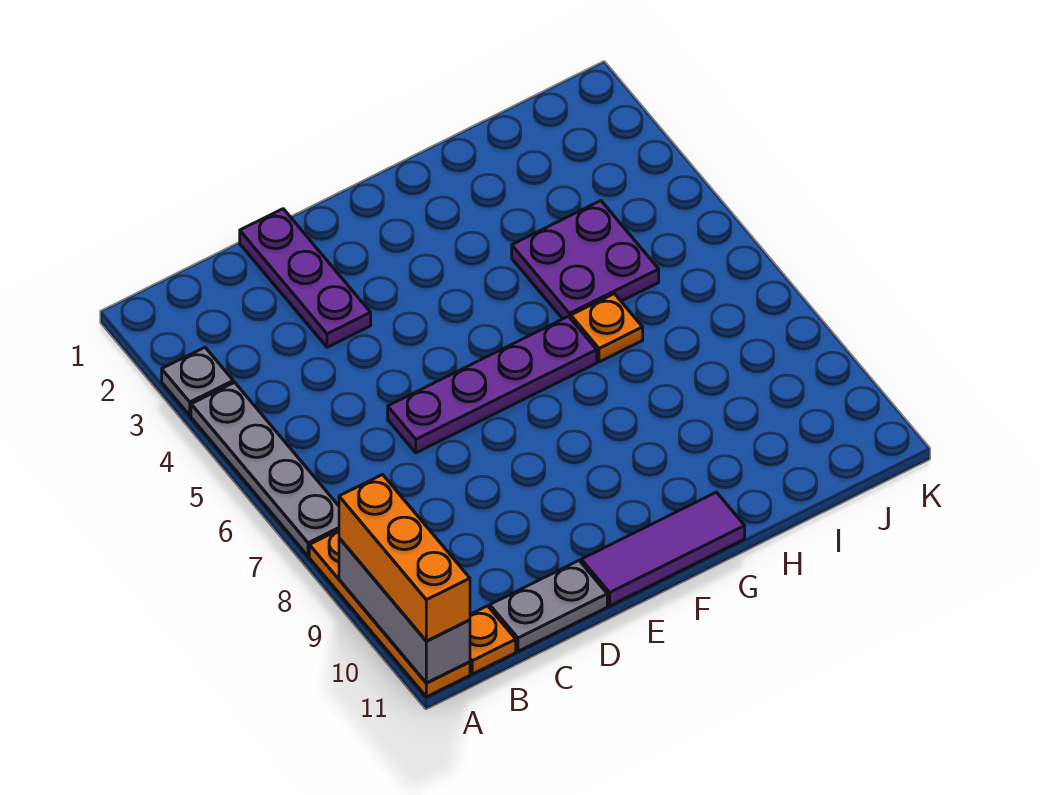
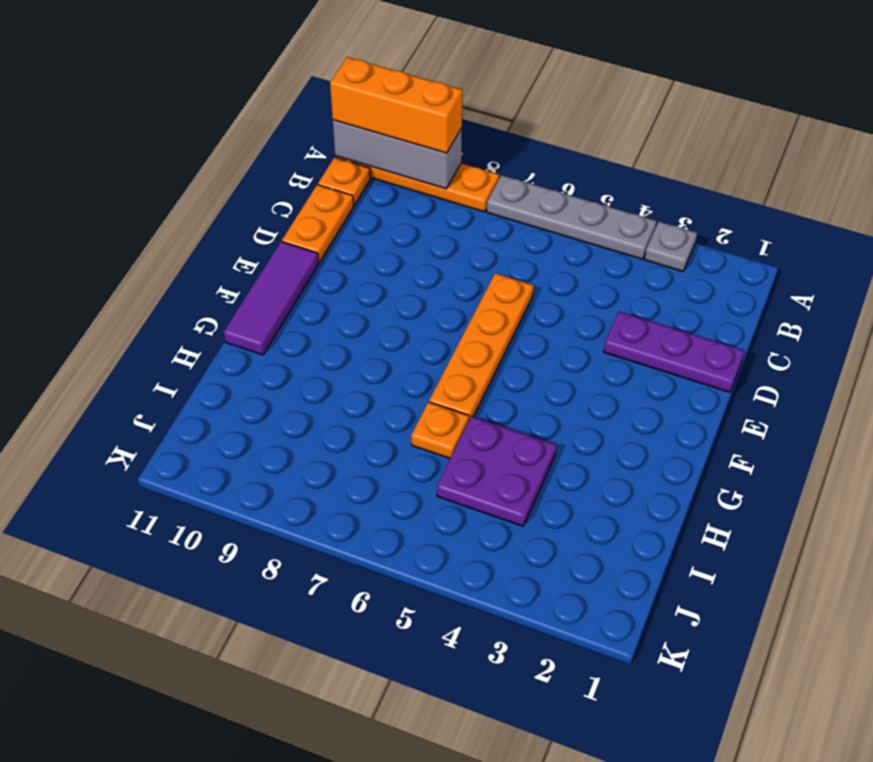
grey 1x2 plate [490,561,607,651] -> orange 1x2 plate [282,185,354,262]
purple 1x4 plate [388,316,597,453] -> orange 1x4 plate [429,273,534,420]

